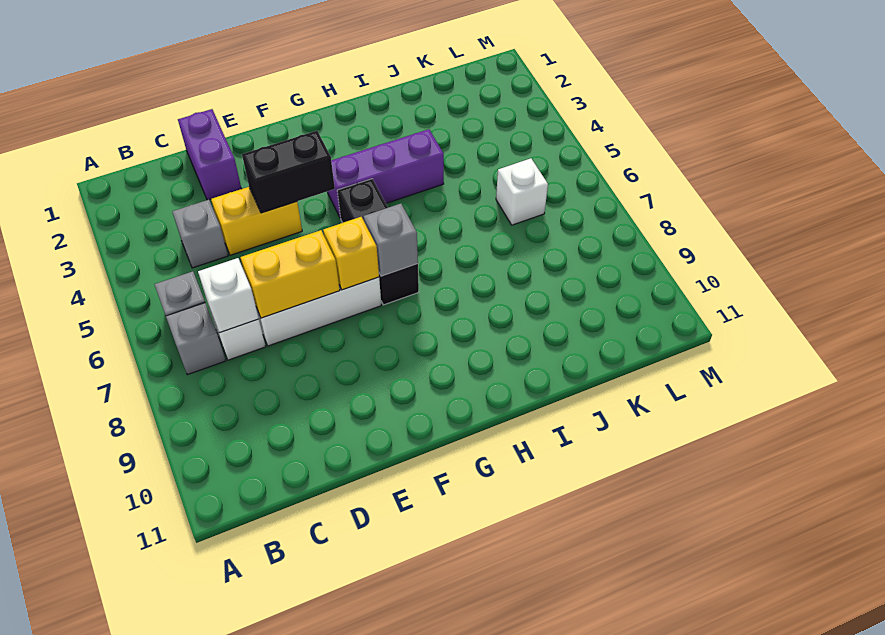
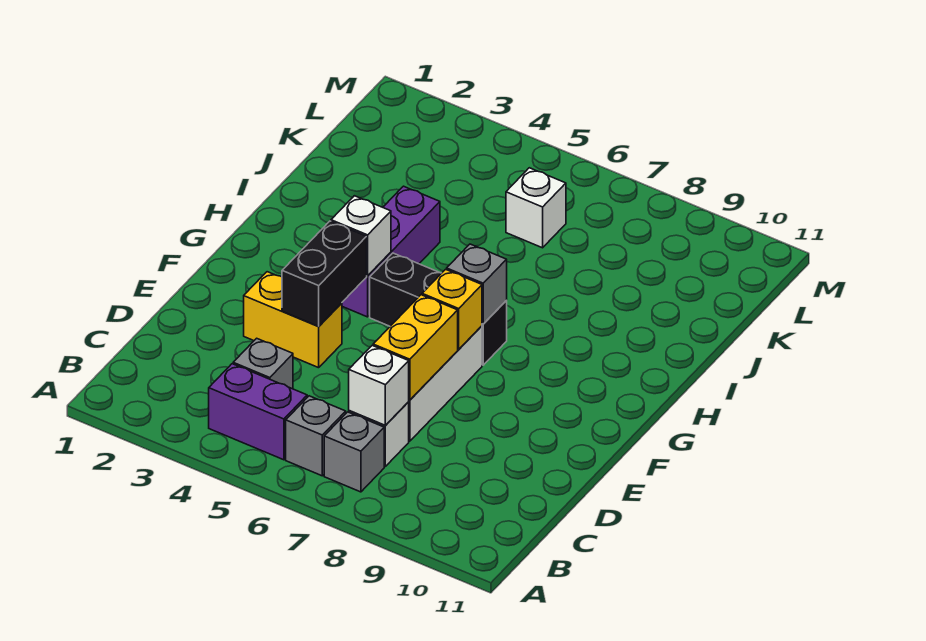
purple 1x2 brick [178,109,241,200] -> purple 1x2 brick moved to [209,364,307,460]
yellow 1x2 brick [211,187,302,255] -> yellow 1x2 brick turned to [244,272,342,368]
none -> white 1x1 brick [331,196,391,276]

